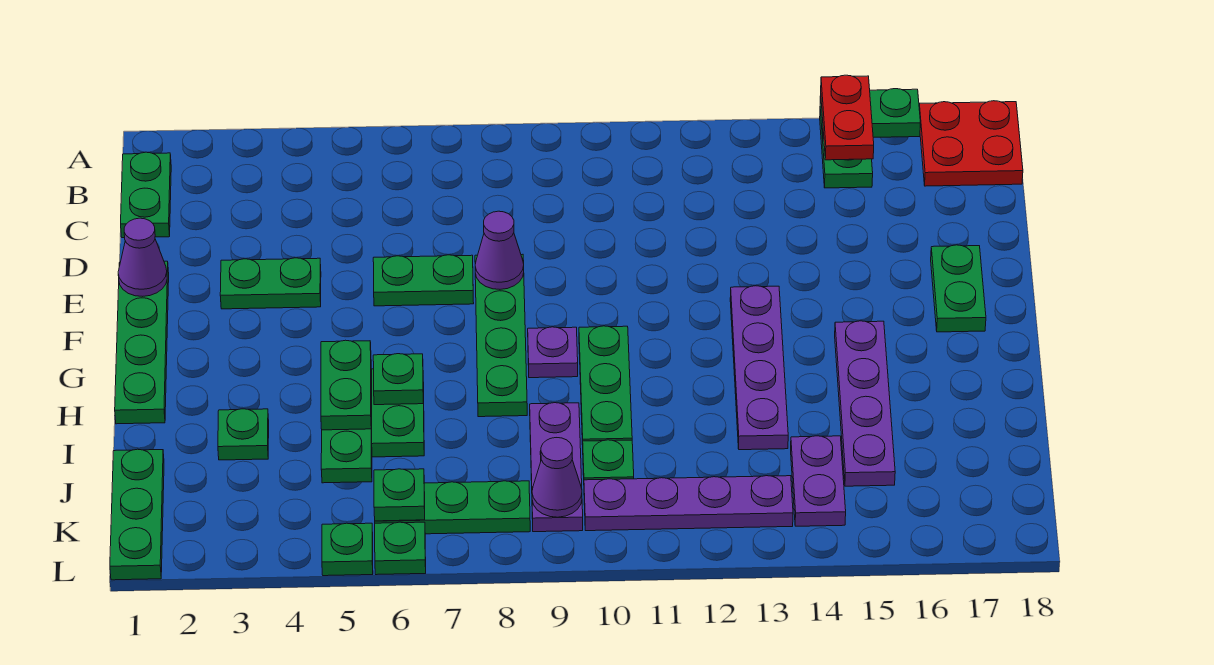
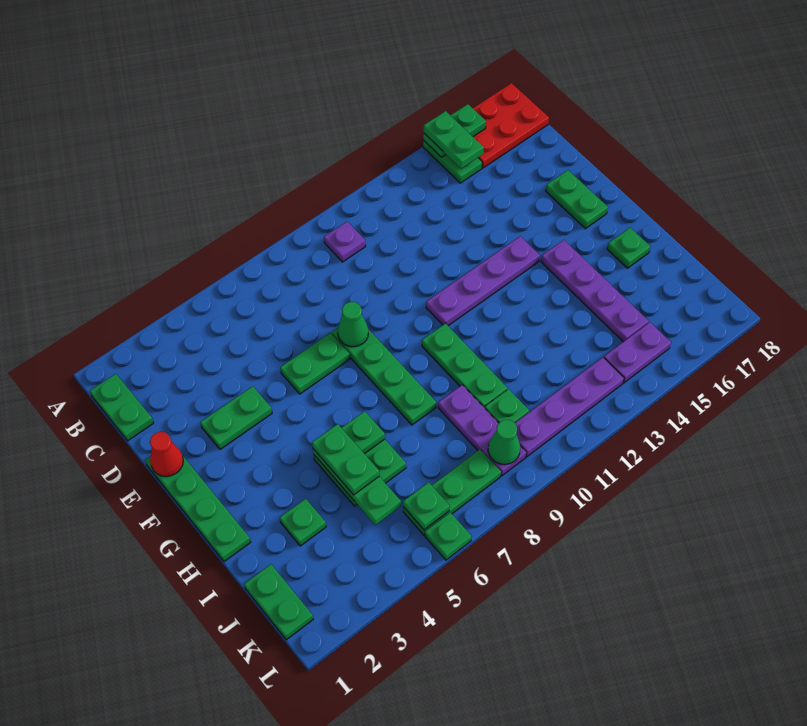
red 1x2 plate [821,75,874,160] -> green 1x2 plate [424,111,484,169]
red 2x2 plate [919,101,1023,186] -> red 2x3 plate [473,83,549,168]
purple 1x1 cone [118,218,167,296] -> red 1x1 cone [150,432,183,476]
purple 1x1 cone [475,211,524,289] -> green 1x1 cone [338,302,368,347]
purple 1x4 plate [730,286,788,450] -> purple 1x4 plate turned to [426,236,540,326]
purple 1x1 plate [528,327,578,378] -> purple 1x1 plate moved to [324,222,366,262]
green 1x3 plate [110,449,164,580] -> green 1x2 plate [244,564,313,640]
purple 1x2 plate [791,436,846,526] -> purple 1x2 plate turned to [604,322,671,383]
purple 1x1 cone [532,438,582,517] -> green 1x1 cone [488,420,520,465]
green 1x1 plate [322,523,373,576] -> green 1x1 plate moved to [607,228,650,268]

